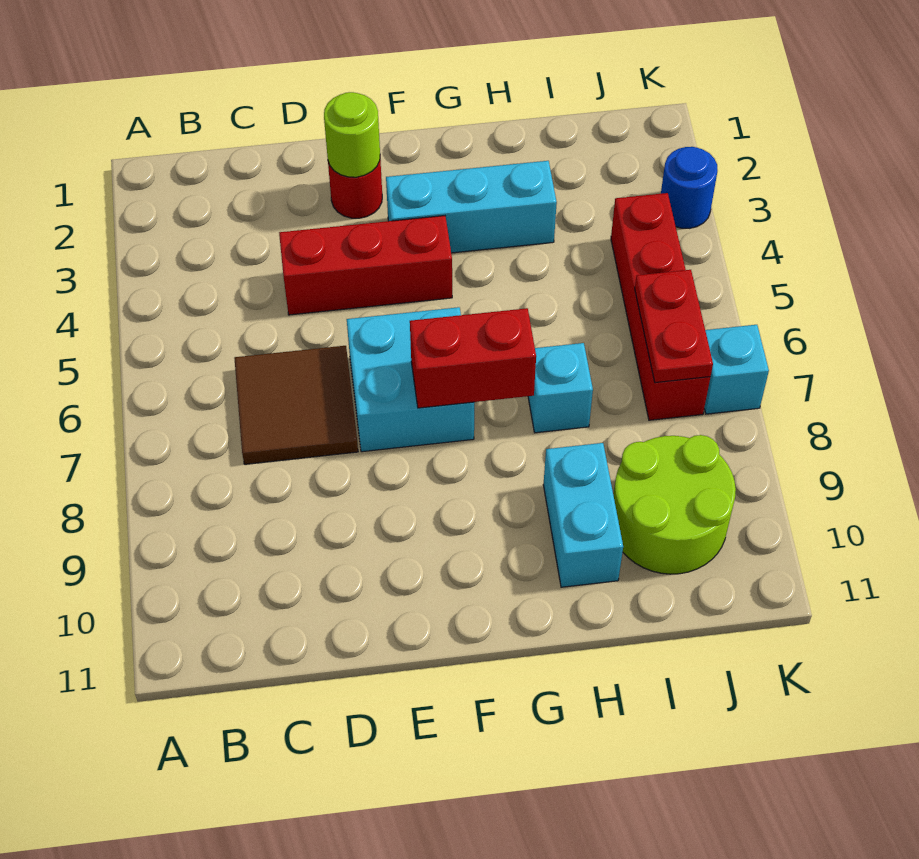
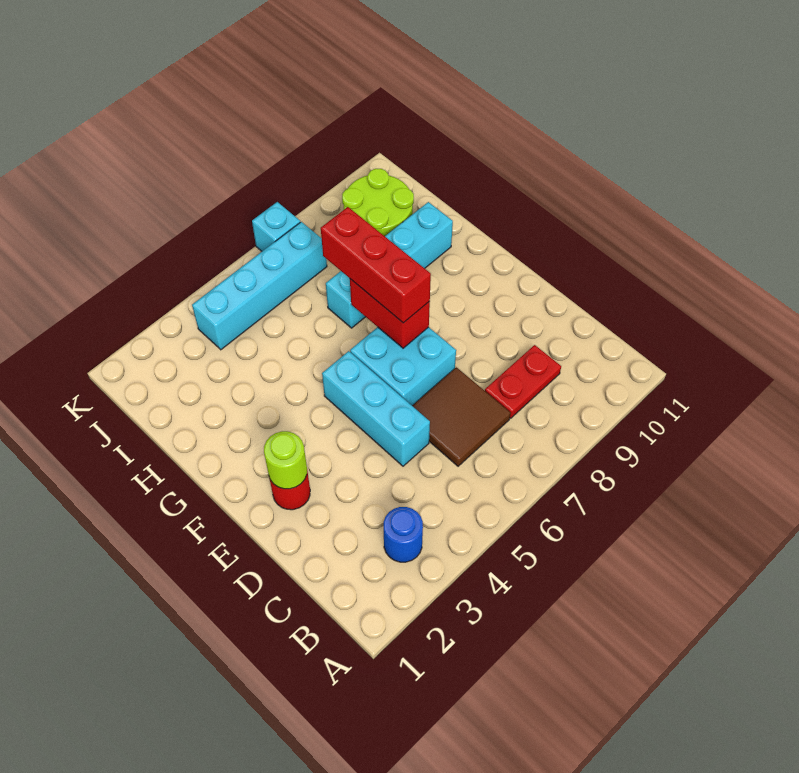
red 1x3 brick [279,216,452,315] -> red 1x3 brick moved to [321,207,431,323]
cyan 1x3 brick [386,161,557,253] -> cyan 1x3 brick moved to [322,351,430,466]
red 1x4 brick [611,193,710,420] -> cyan 1x4 brick [192,222,327,350]
red 1x2 plate [635,270,713,383] -> red 1x2 plate moved to [485,345,561,418]
blue 1x1 round brick [661,147,718,228] -> blue 1x1 round brick moved to [384,507,423,562]

